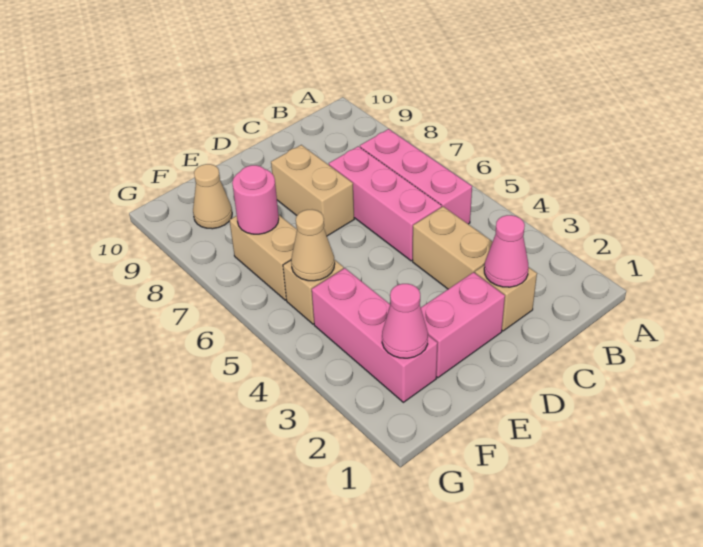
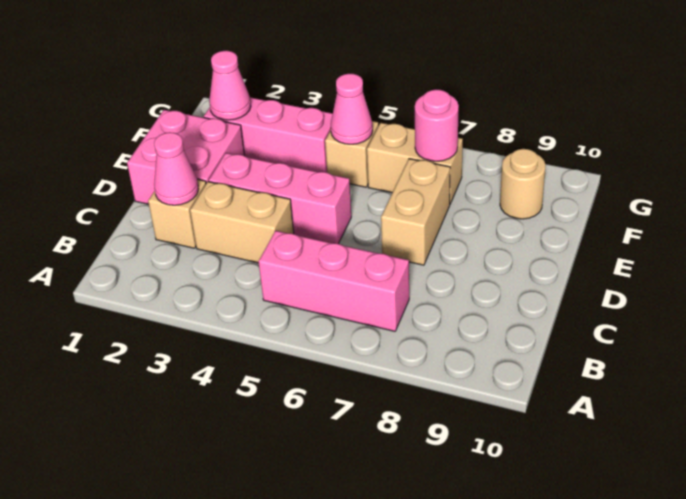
pink 1x3 brick [329,146,442,261] -> pink 1x3 brick moved to [209,153,351,244]
pink 1x2 brick [421,272,505,378] -> pink 2x2 brick [127,110,245,204]
tan 1x2 brick [271,145,354,236] -> tan 1x2 brick turned to [381,159,450,265]
tan 1x1 cone [291,210,335,281] -> pink 1x1 cone [331,74,373,144]
tan 1x1 cone [193,164,232,229] -> tan 1x1 round brick [500,149,546,219]

